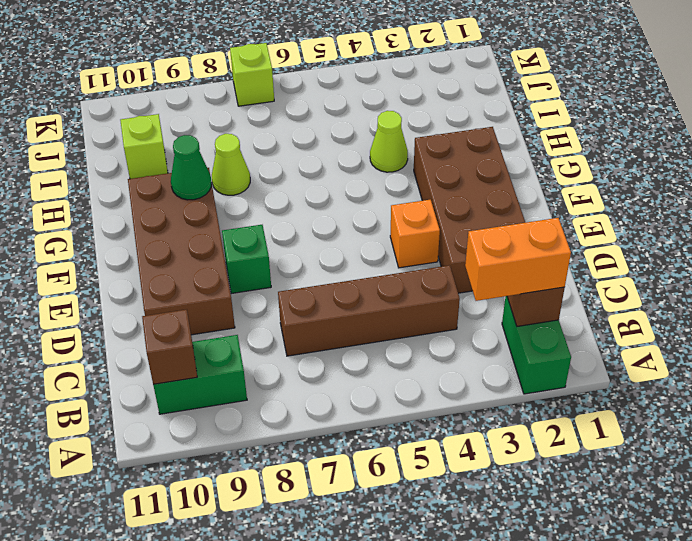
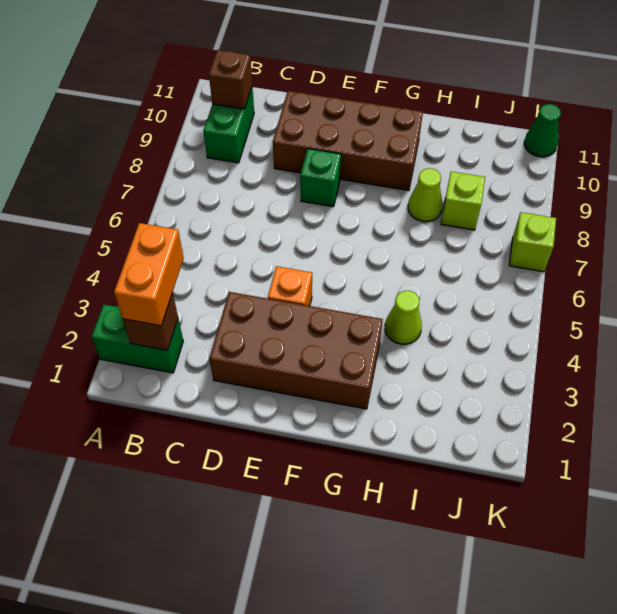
brown 1x4 brick [278,265,460,356] -> none
green 1x1 cone [171,135,211,200] -> green 1x1 cone moved to [524,104,561,157]
lime 1x1 brick [120,114,168,179] -> lime 1x1 brick moved to [441,171,485,230]

